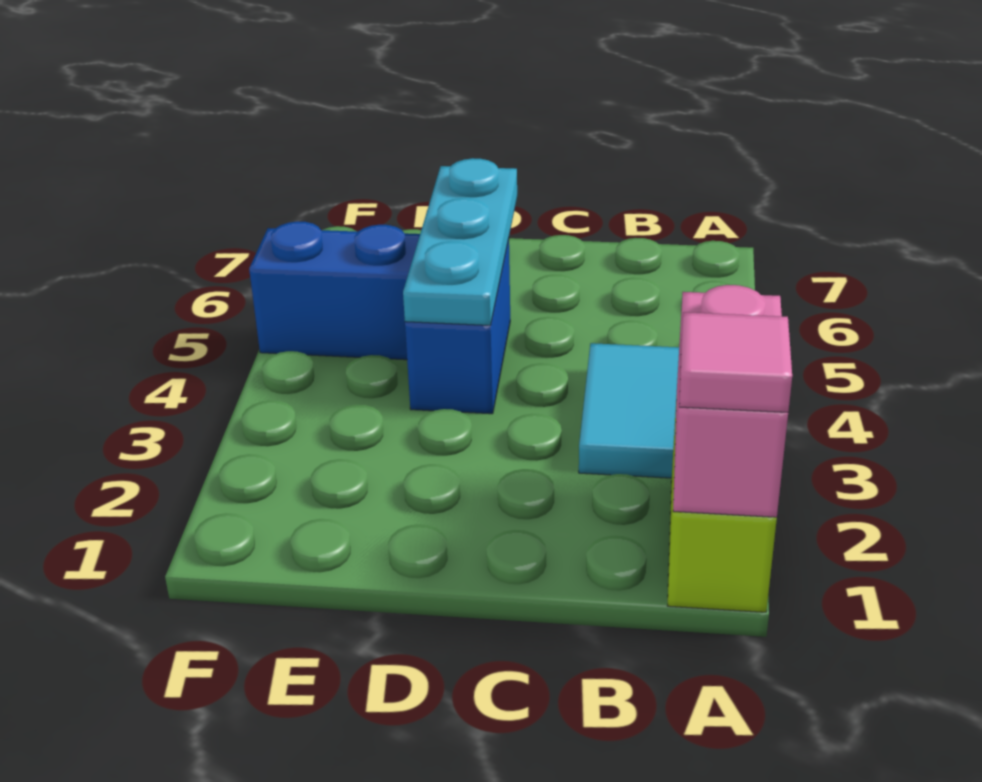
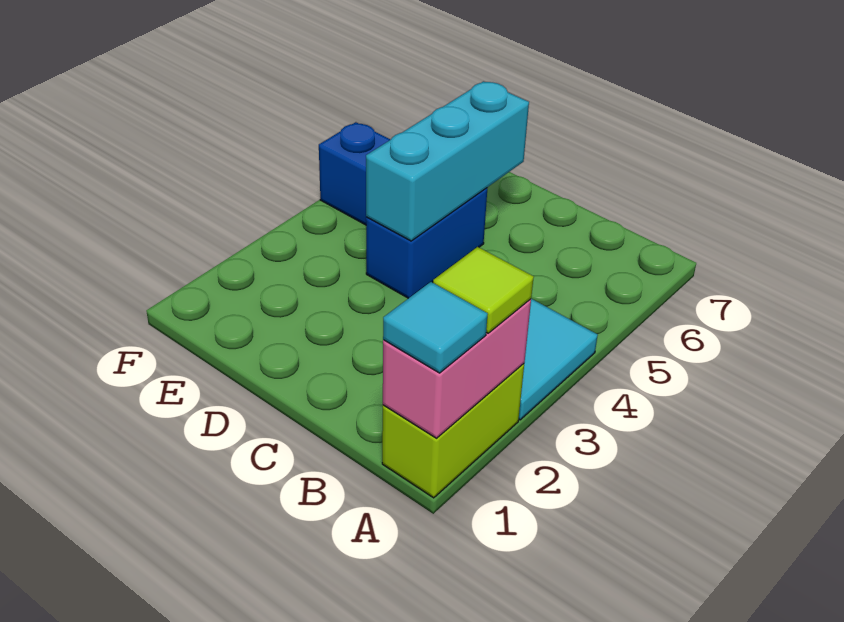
pink 1x1 tile [679,312,792,413] -> cyan 1x1 tile [383,282,488,373]
none -> lime 1x1 tile [433,247,534,333]
cyan 1x3 plate [403,158,517,326] -> cyan 1x3 brick [366,81,529,241]

